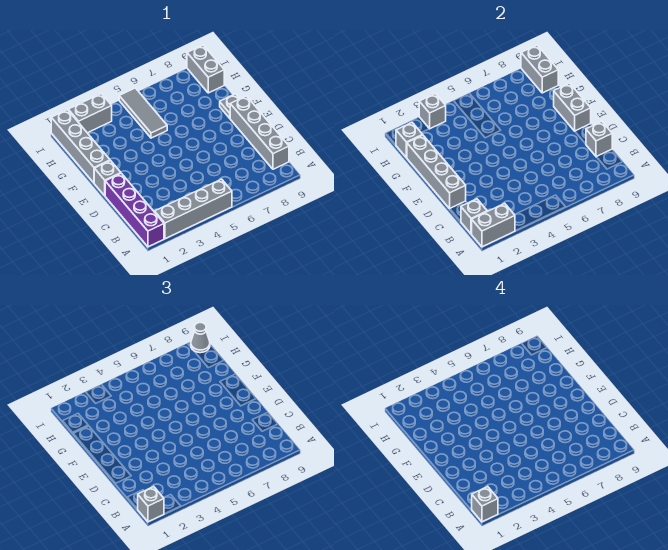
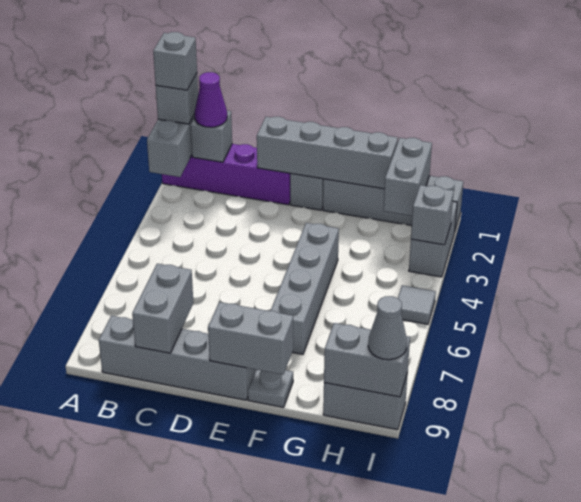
grey 1x4 brick [155,179,232,239] -> grey 1x4 brick moved to [271,223,339,355]
none -> purple 1x1 cone [194,72,227,127]
grey 1x1 brick [586,121,612,157] -> grey 1x2 brick [132,264,193,353]
grey 1x3 tile [119,88,167,138] -> grey 1x1 tile [398,285,436,324]
grey 1x1 brick [396,123,422,158] -> grey 1x2 brick [383,138,432,216]

